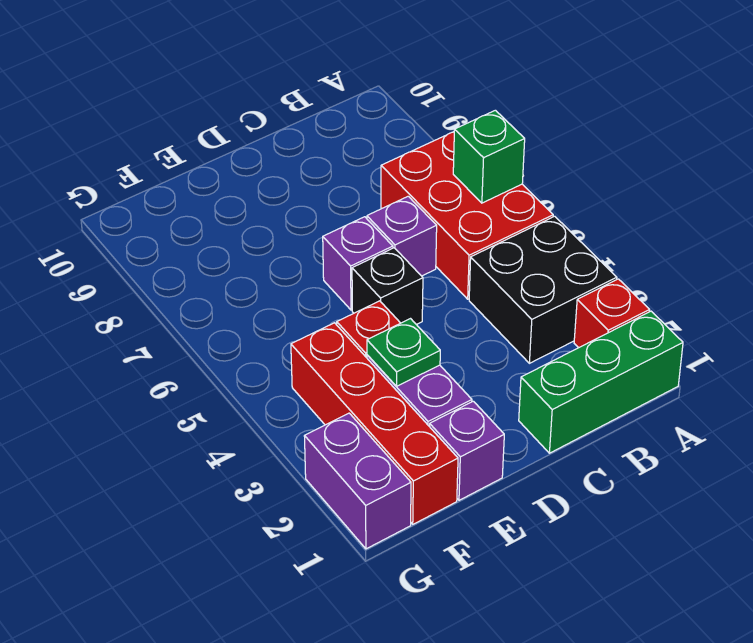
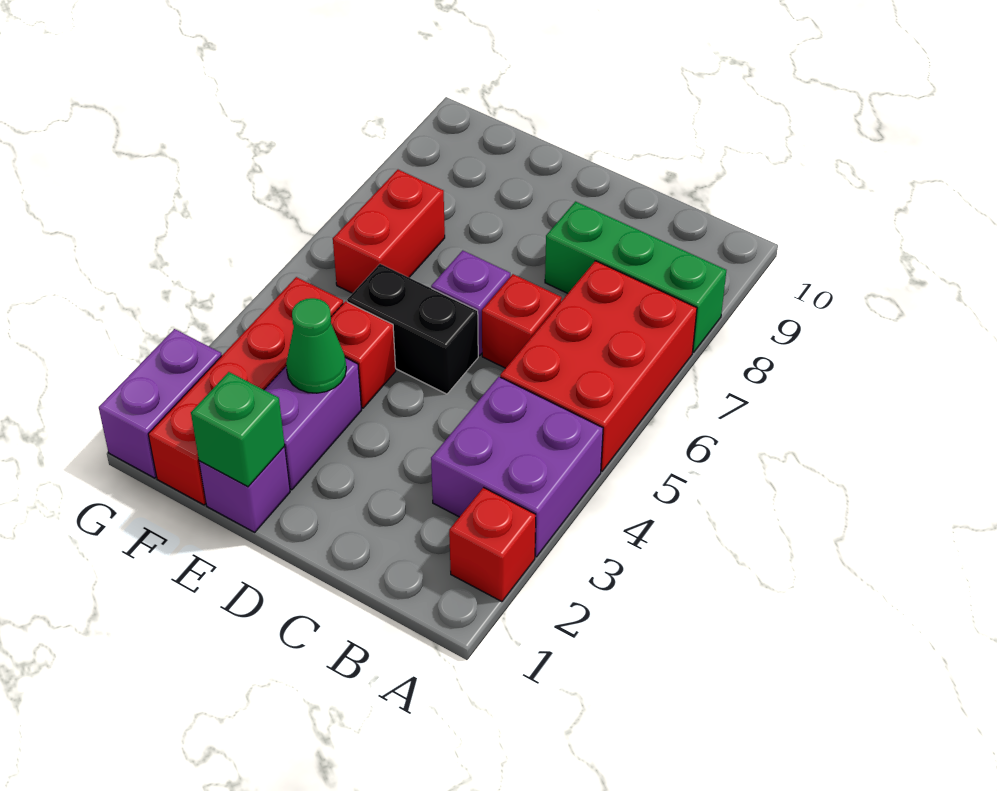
green 1x3 brick [519,311,683,453] -> green 1x3 brick moved to [545,202,726,352]
black 2x2 brick [469,216,617,363] -> purple 2x2 brick [431,377,603,557]
green 1x1 brick [453,110,525,203] -> green 1x1 brick moved to [191,372,285,487]
purple 1x1 brick [367,196,437,276] -> red 1x1 brick [482,274,562,368]
black 1x1 brick [352,248,423,325] -> black 1x2 brick [347,264,478,394]
green 1x1 plate [367,319,440,386] -> green 1x1 cone [286,298,346,393]
none -> red 1x2 brick [333,170,445,293]

